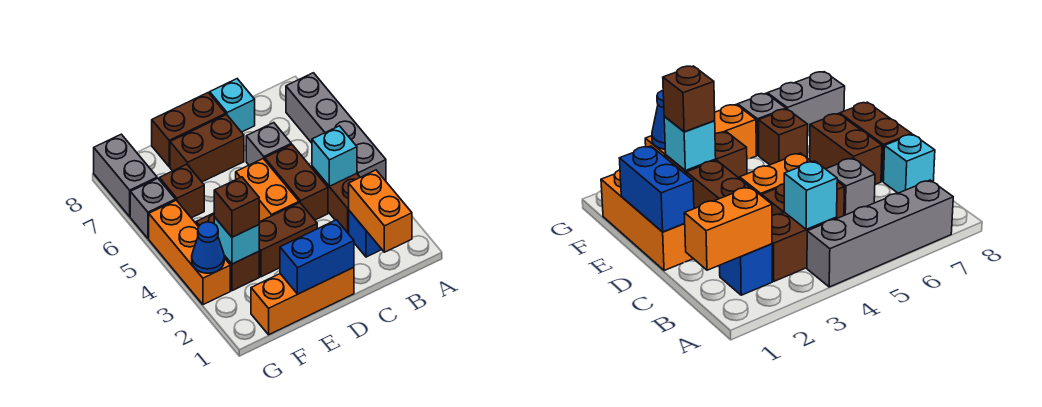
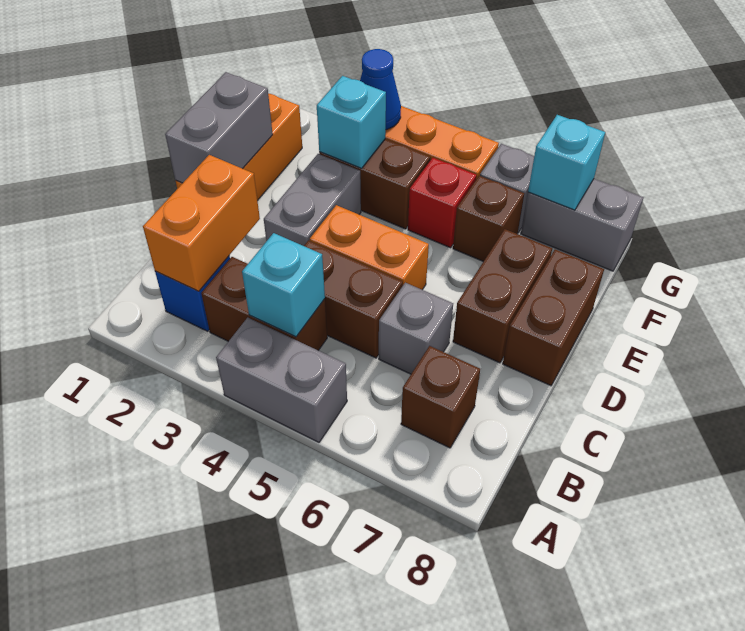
grey 1x4 brick [286,73,386,181] -> grey 1x2 brick [216,318,347,442]
orange 1x2 brick [349,170,412,252] -> orange 1x2 brick turned to [143,155,260,291]
cyan 1x1 brick [210,79,255,132] -> cyan 1x1 brick moved to [528,115,605,210]
blue 1x2 brick [280,220,354,294] -> grey 1x2 brick [165,72,273,183]
brown 1x2 brick [259,203,317,277] -> grey 1x2 brick [264,154,361,246]
brown 1x1 brick [214,177,259,237] -> brown 1x1 brick moved to [401,346,480,448]
none -> red 1x1 brick [408,158,477,248]

